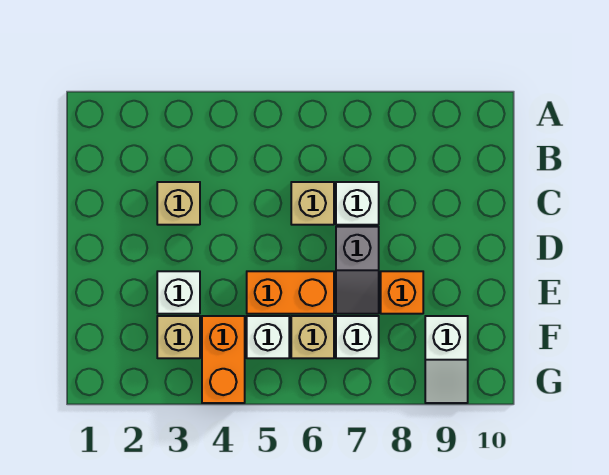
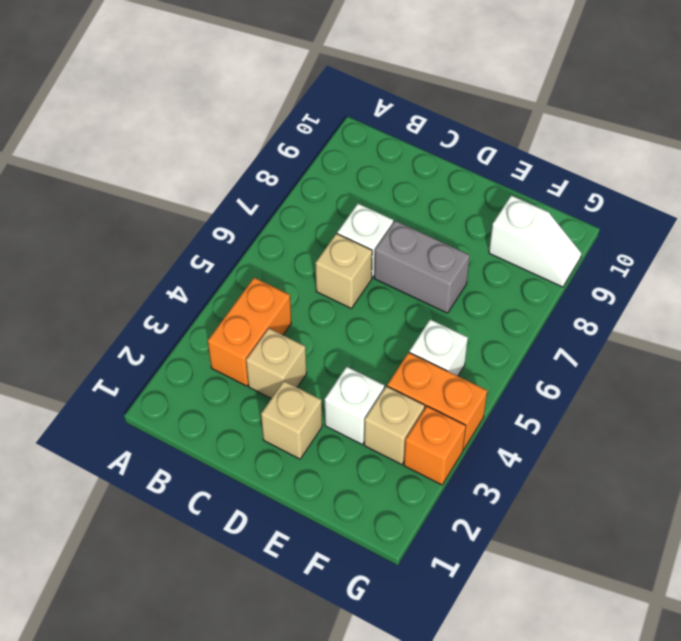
grey 1x2 slope [336,227,379,314] -> grey 1x2 brick [374,221,470,313]
orange 1x2 brick [247,271,334,314] -> orange 1x2 brick moved to [208,278,291,386]
orange 1x1 brick [381,271,423,314] -> orange 1x1 brick moved to [404,406,466,485]
tan 1x1 brick [291,316,334,358] -> tan 1x1 brick moved to [261,381,322,459]
white 1x1 brick [336,316,379,358] -> none

